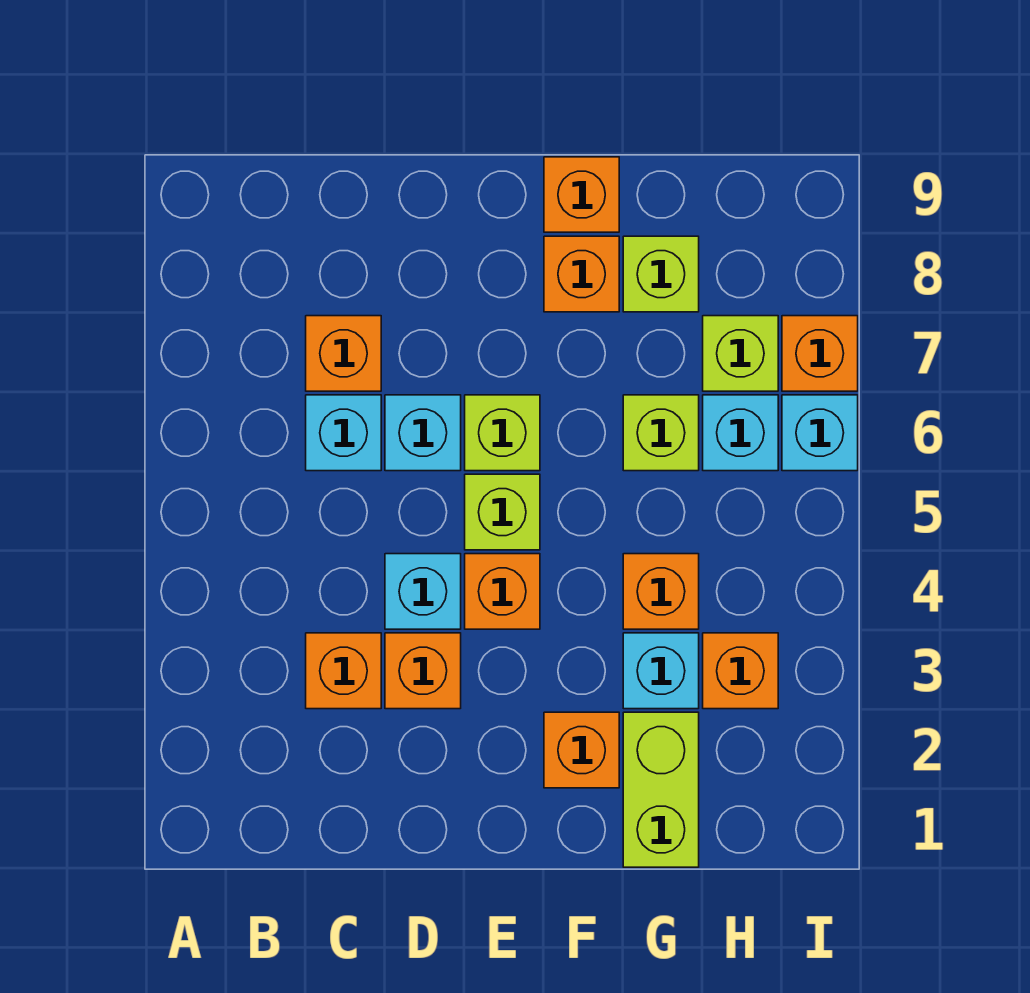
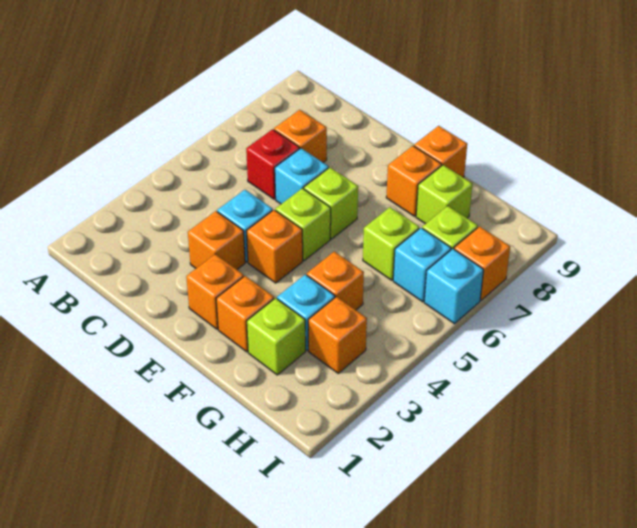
orange 1x1 brick [306,633,381,709] -> orange 1x1 brick moved to [186,254,244,329]
cyan 1x1 brick [306,395,381,471] -> red 1x1 brick [246,129,300,199]
lime 1x2 brick [623,712,699,867] -> lime 1x1 brick [247,298,306,375]

